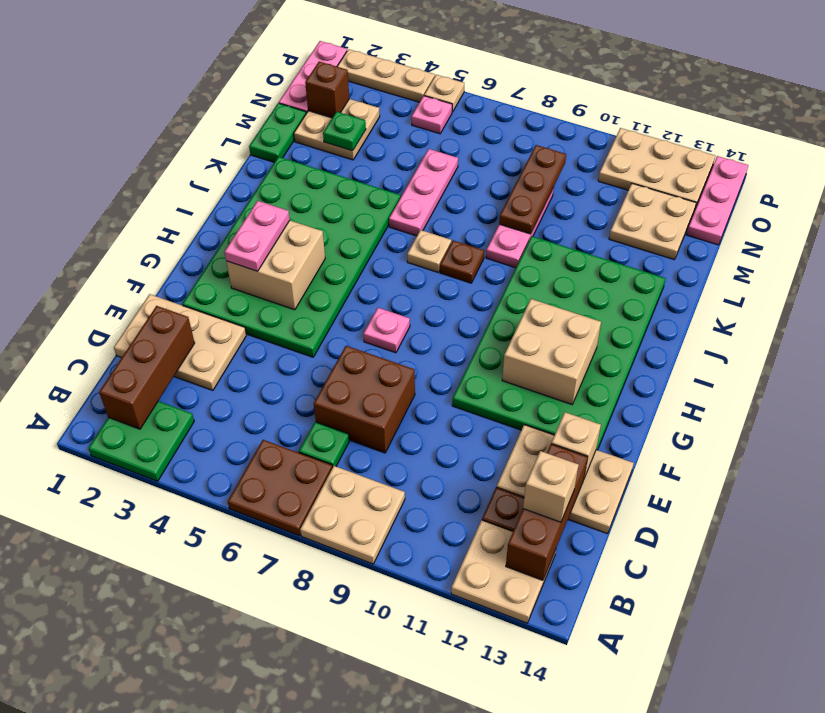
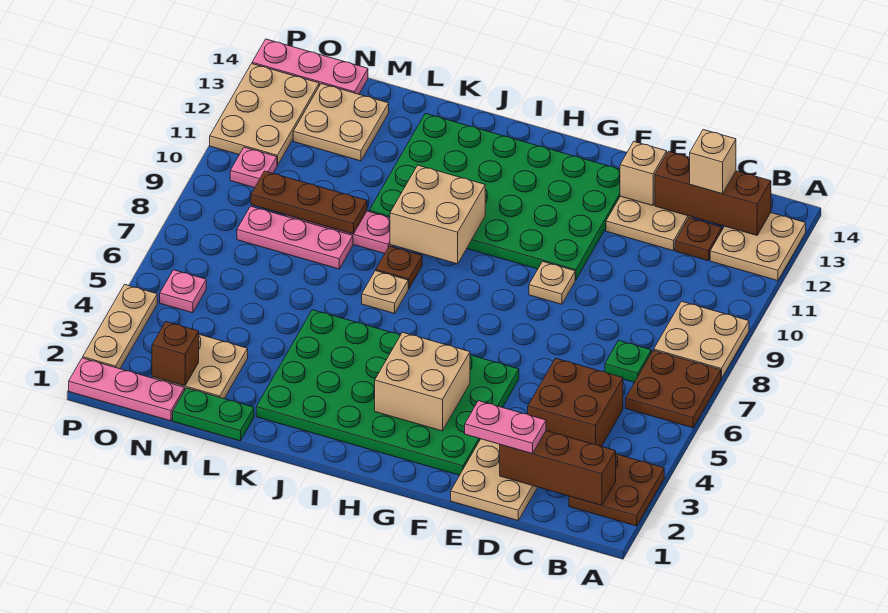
green 2x2 plate [89,401,194,481] -> brown 2x2 plate [569,454,664,526]
brown 2x2 brick [314,346,415,453] -> brown 2x2 brick moved to [528,358,623,447]
pink 1x2 plate [225,201,290,271] -> pink 1x2 plate moved to [465,401,546,454]
pink 1x1 plate [363,308,410,353] -> pink 1x1 plate moved to [230,147,277,188]
tan 2x2 brick [502,299,601,404] -> tan 2x2 brick moved to [390,165,485,264]
pink 1x3 plate [389,149,458,236] -> pink 1x3 plate moved to [237,206,353,269]
green 1x1 plate [323,112,366,151] -> none
tan 1x1 plate [424,75,464,112] -> tan 1x1 plate moved to [529,261,575,304]

